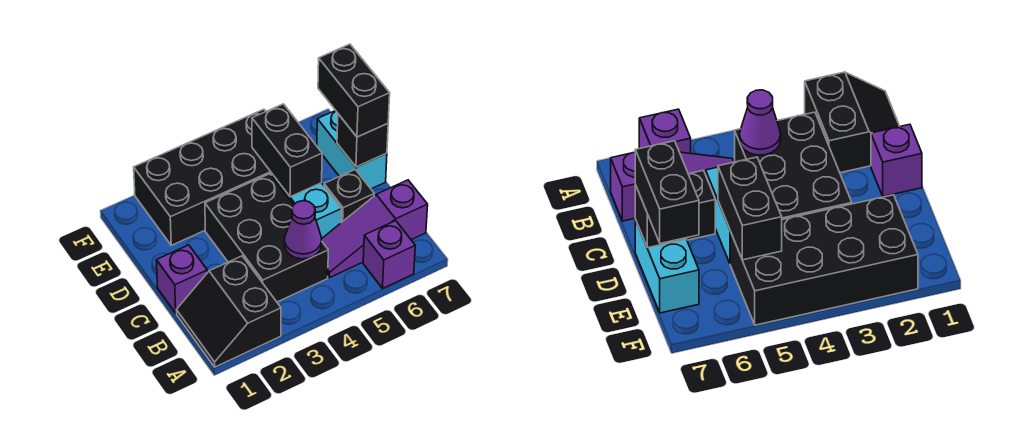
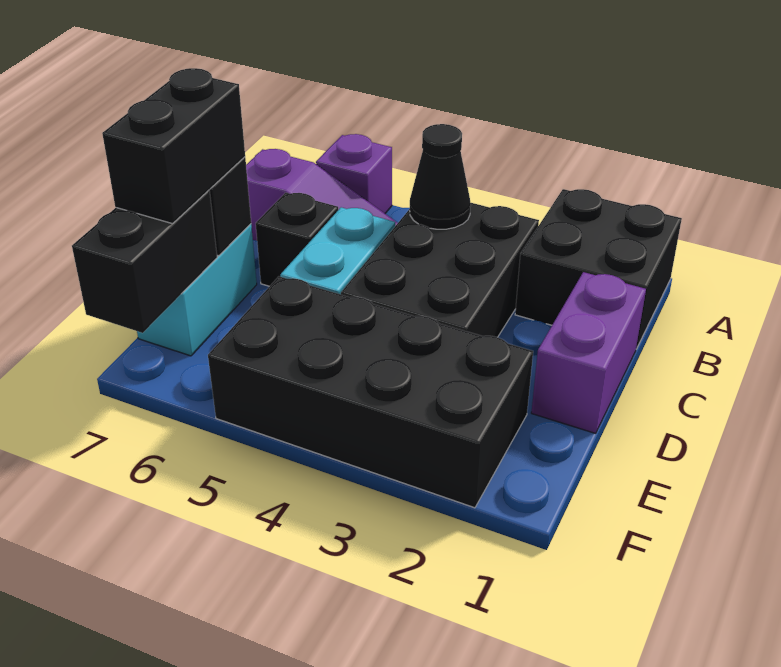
black 2x2 slope [176,256,281,367] -> black 2x2 brick [515,189,682,349]
purple 1x1 cone [284,201,322,259] -> black 1x1 cone [410,124,471,229]
purple 1x1 brick [157,245,207,313] -> purple 1x2 brick [531,272,646,433]
black 1x2 brick [252,104,322,197] -> black 1x2 brick moved to [72,190,217,333]

